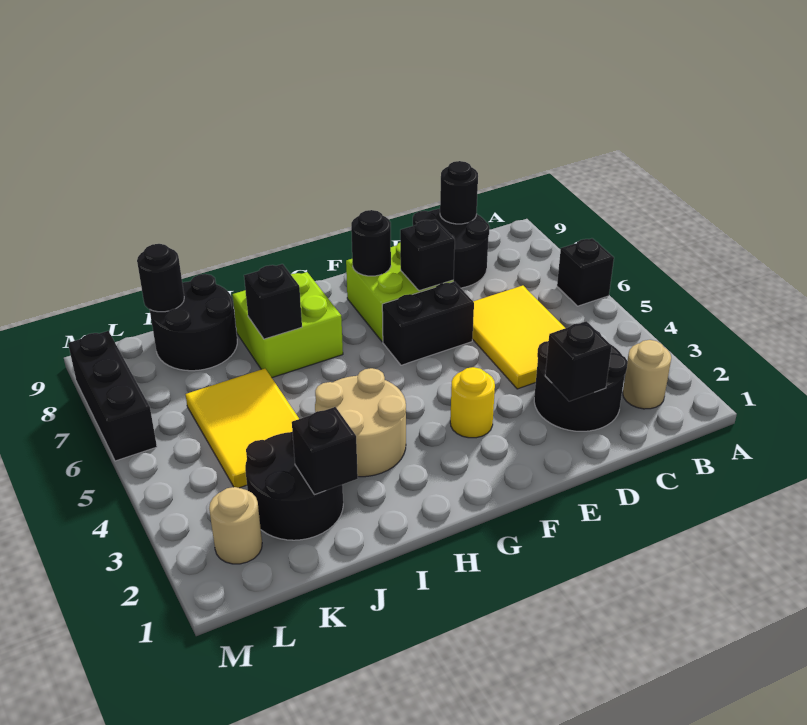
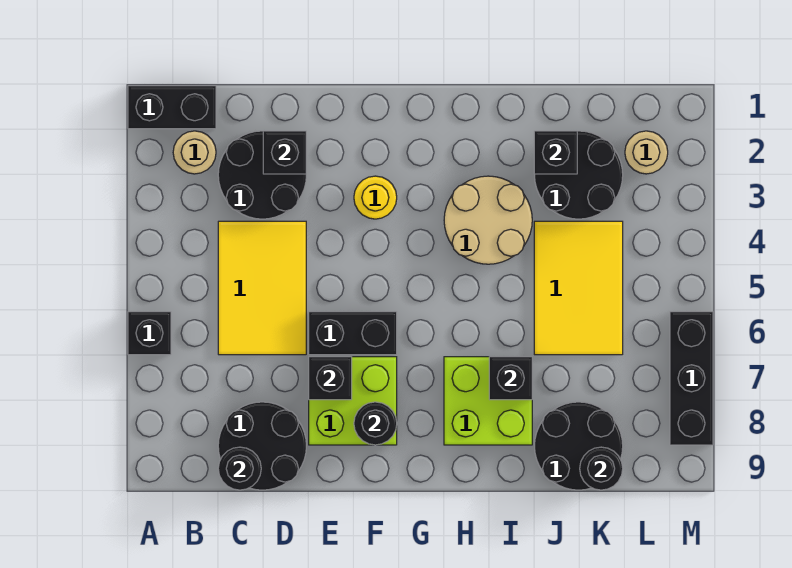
none -> black 1x2 brick [128,86,216,129]

